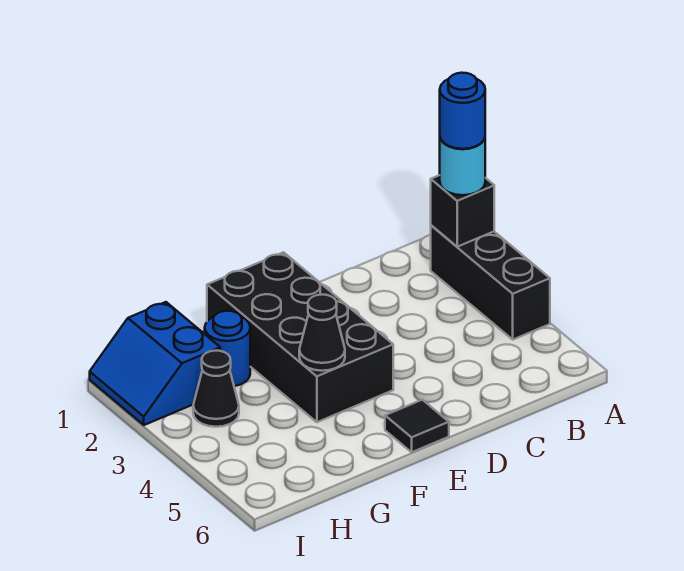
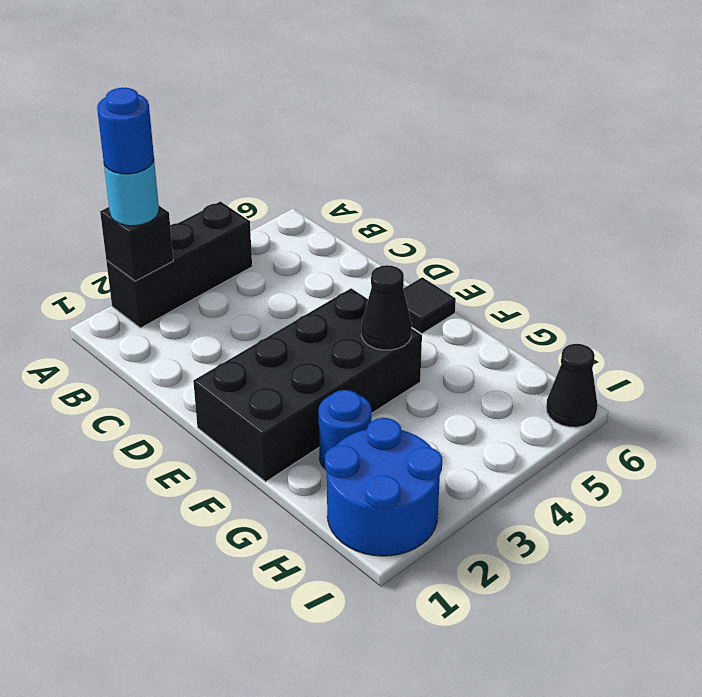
blue 2x2 slope [90,302,220,425] -> blue 2x2 round brick [325,418,442,556]
black 1x1 cone [193,351,239,427] -> black 1x1 cone moved to [546,344,598,427]

